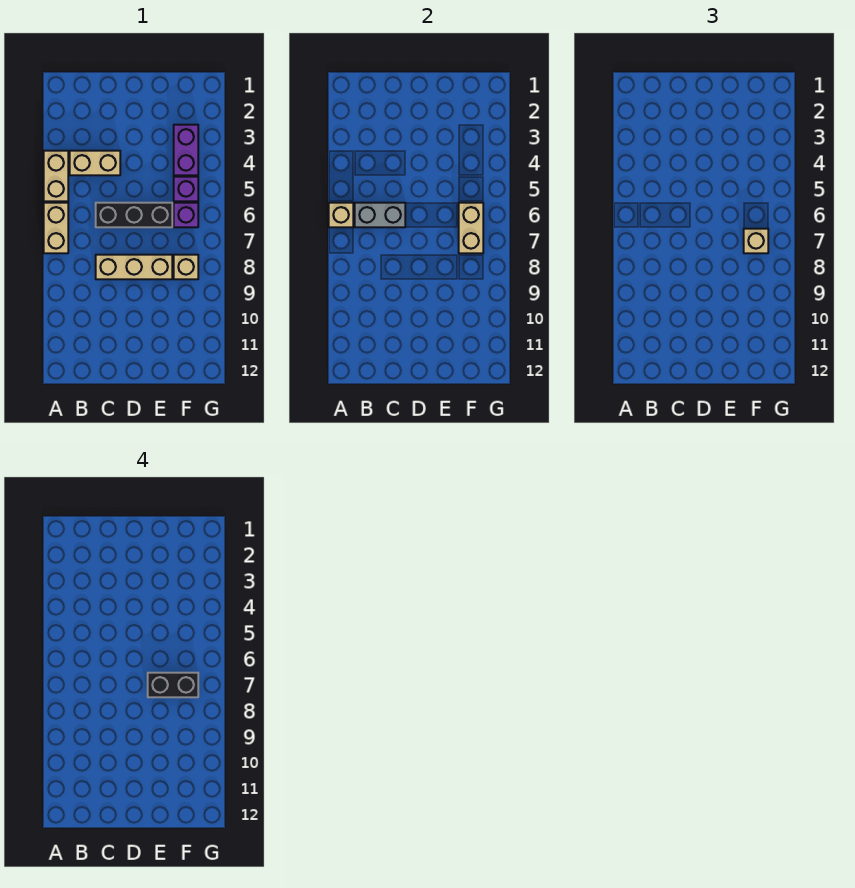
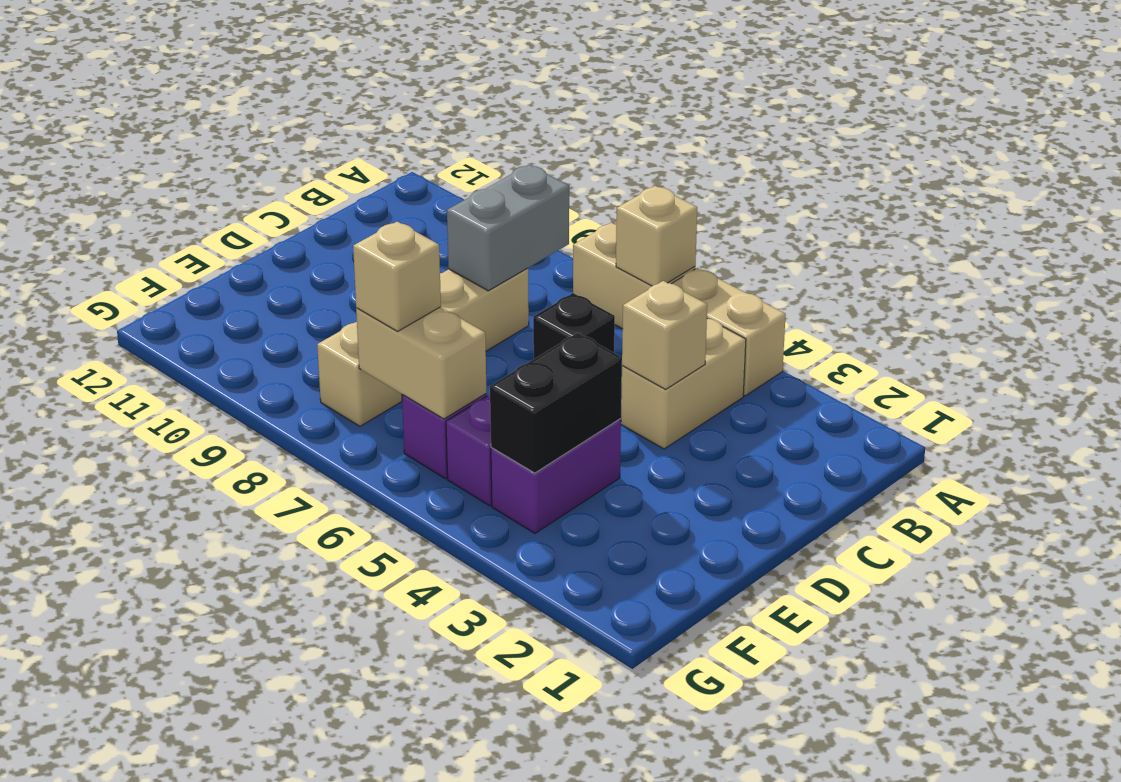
grey 1x2 brick [355,203,405,227] -> grey 1x2 brick moved to [447,165,569,291]
none -> tan 1x1 brick [622,281,707,389]
black 1x3 brick [96,203,172,227] -> black 1x1 brick [533,293,615,359]
black 1x2 brick [148,673,198,697] -> black 1x2 brick moved to [490,333,622,473]
purple 1x2 brick [174,125,198,175] -> purple 1x2 brick turned to [491,419,621,533]

